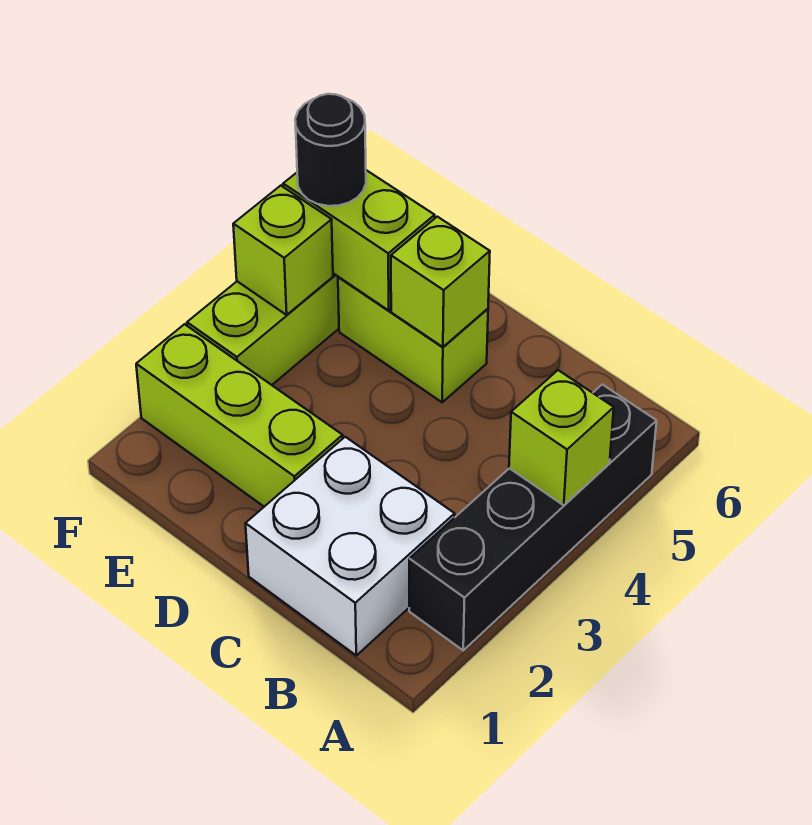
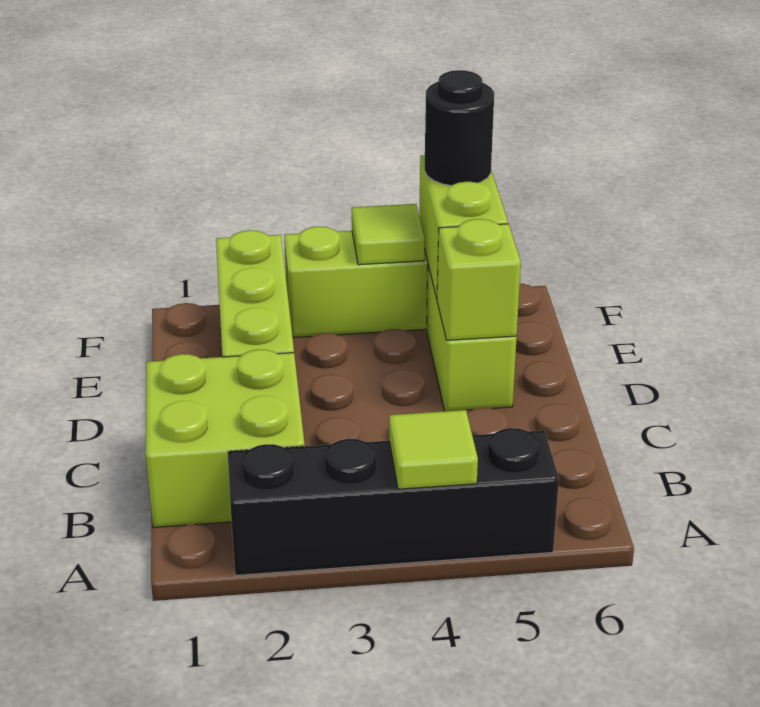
lime 1x1 brick [509,370,614,505] -> lime 1x1 tile [389,410,478,489]
white 2x2 brick [246,437,455,655] -> lime 2x2 brick [146,349,305,527]
lime 1x1 brick [233,186,333,315] -> lime 1x1 tile [352,204,425,265]

